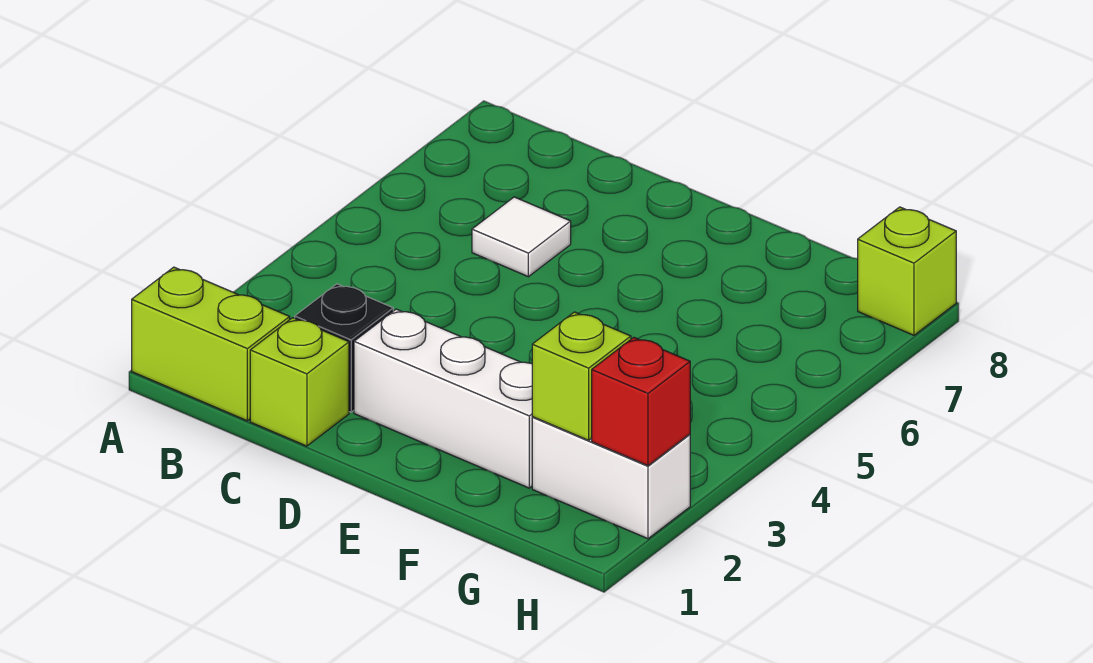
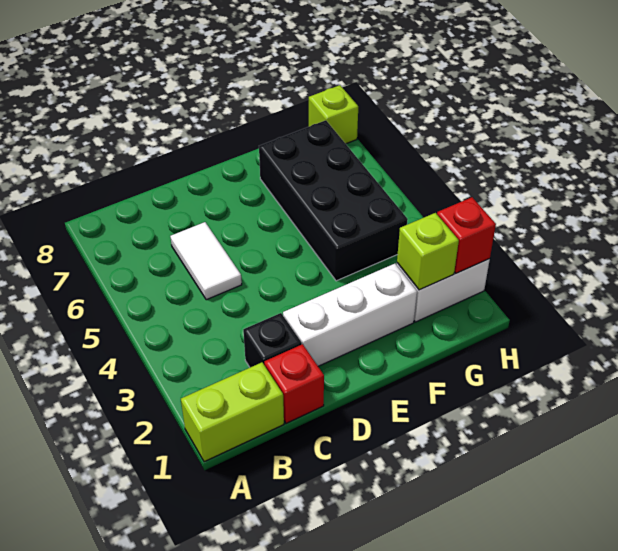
lime 1x1 brick [250,318,349,446] -> red 1x1 brick [264,344,324,423]
white 1x1 tile [472,197,571,277] -> white 1x2 tile [170,222,242,300]
none -> black 2x4 brick [259,120,408,281]

